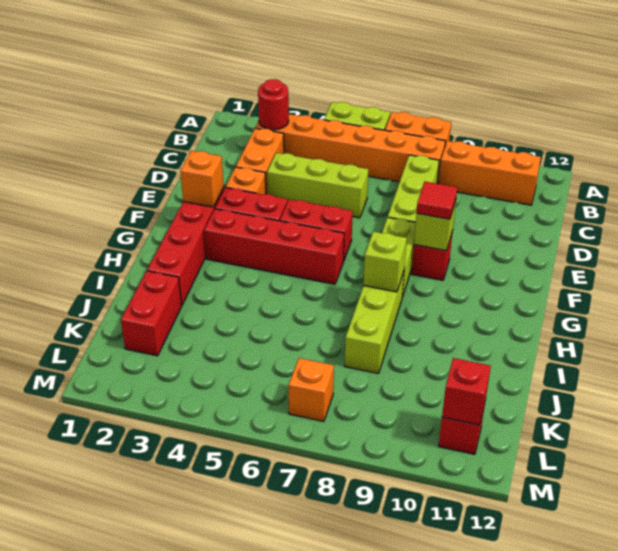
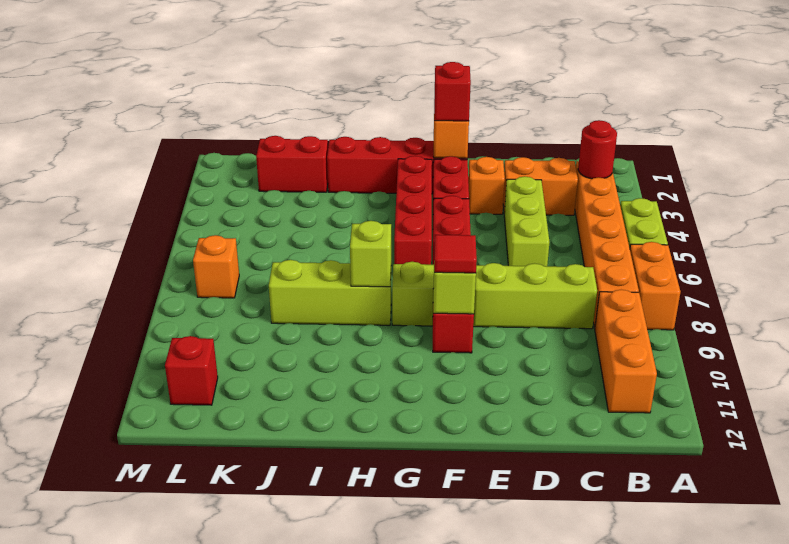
red 1x1 brick [442,358,491,425] -> red 1x1 brick moved to [434,62,471,121]

